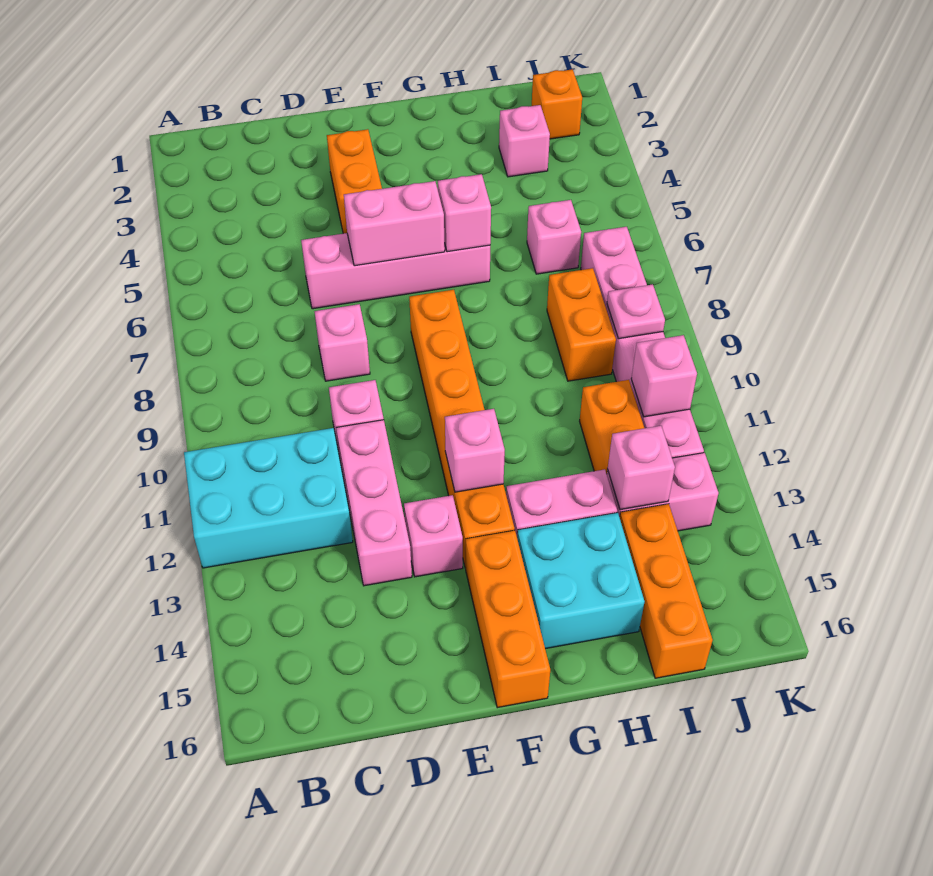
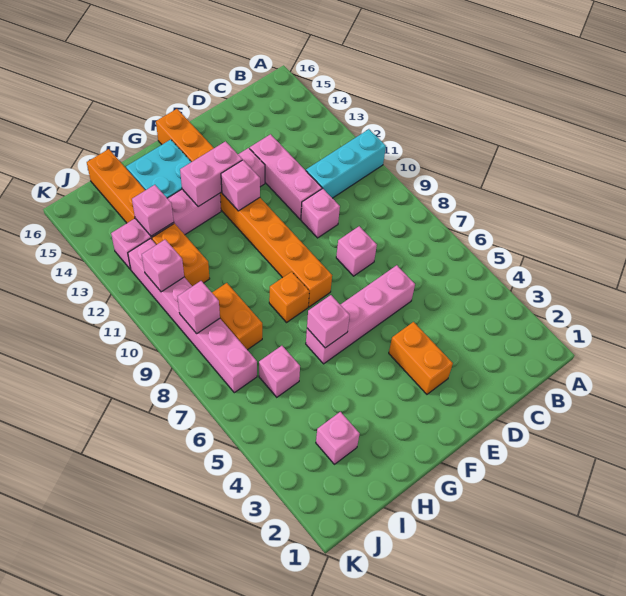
cyan 2x3 brick [184,428,353,568] -> cyan 1x3 brick [306,129,386,198]
pink 1x2 brick [344,181,445,266] -> pink 1x2 brick moved to [180,141,242,207]
orange 1x1 brick [532,69,582,139] -> orange 1x1 brick moved to [269,272,309,322]
pink 1x1 plate [607,284,665,339] -> pink 1x1 brick [177,281,220,334]

